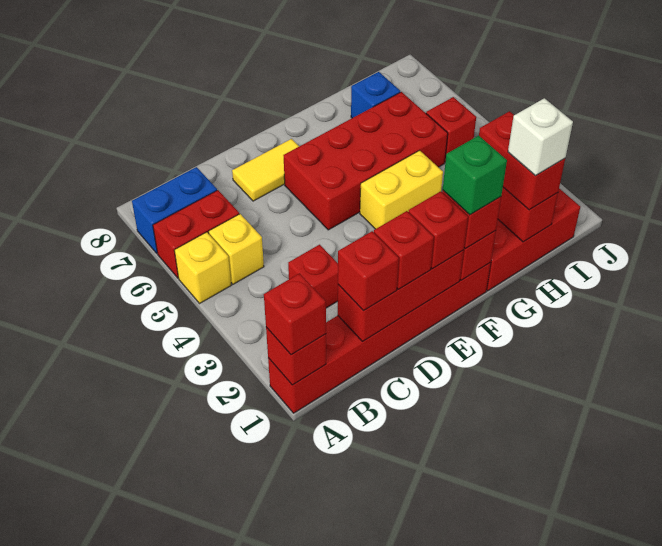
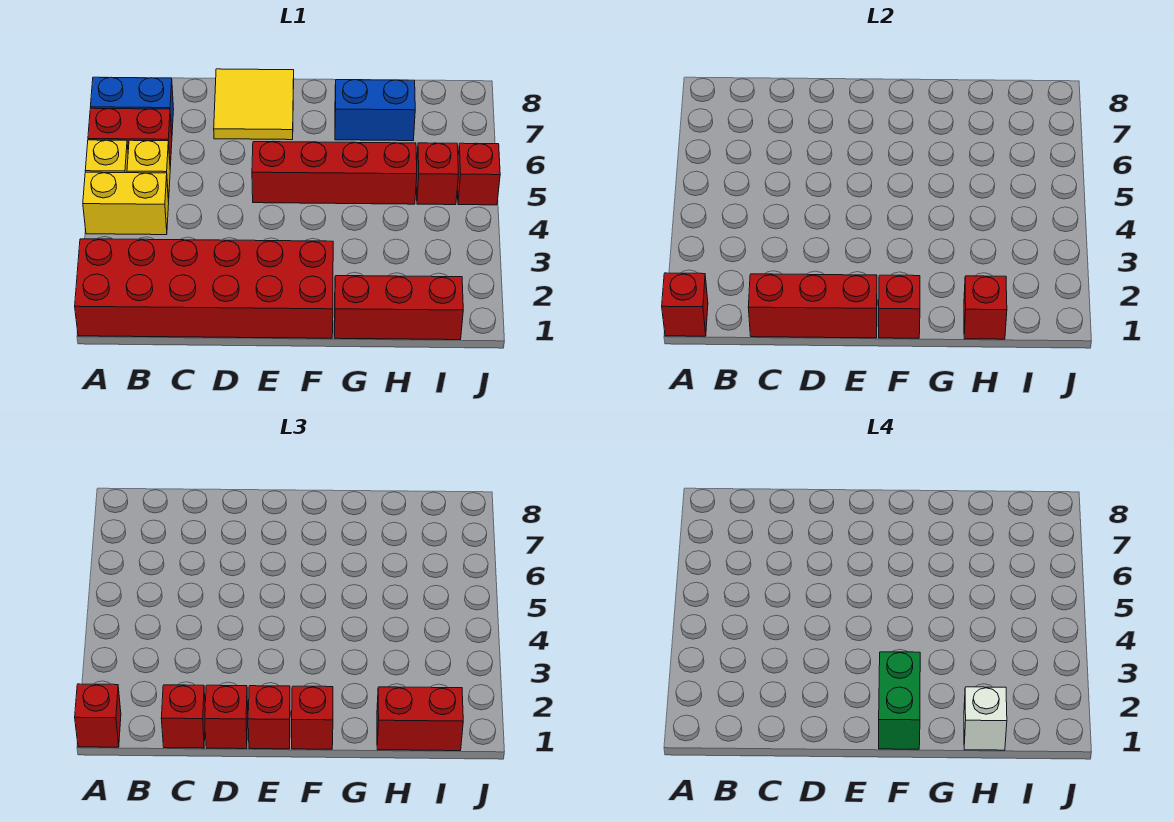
red 1x6 brick [268,262,491,413] -> red 2x6 brick [75,239,333,338]
red 1x1 brick [288,245,338,308] -> red 1x1 brick moved to [457,143,500,205]
yellow 1x2 tile [232,139,299,201] -> yellow 2x2 tile [214,69,294,140]
red 2x4 brick [283,92,448,230] -> red 1x4 brick [252,142,417,204]
green 1x1 brick [443,136,507,215] -> green 1x2 brick [879,652,920,749]
yellow 1x2 brick [360,150,443,229] -> yellow 1x2 brick moved to [83,172,169,235]
red 1x2 brick [479,111,565,210] -> red 1x2 brick turned to [377,687,463,751]
blue 1x1 brick [351,72,400,118] -> blue 1x2 brick [335,80,415,141]

